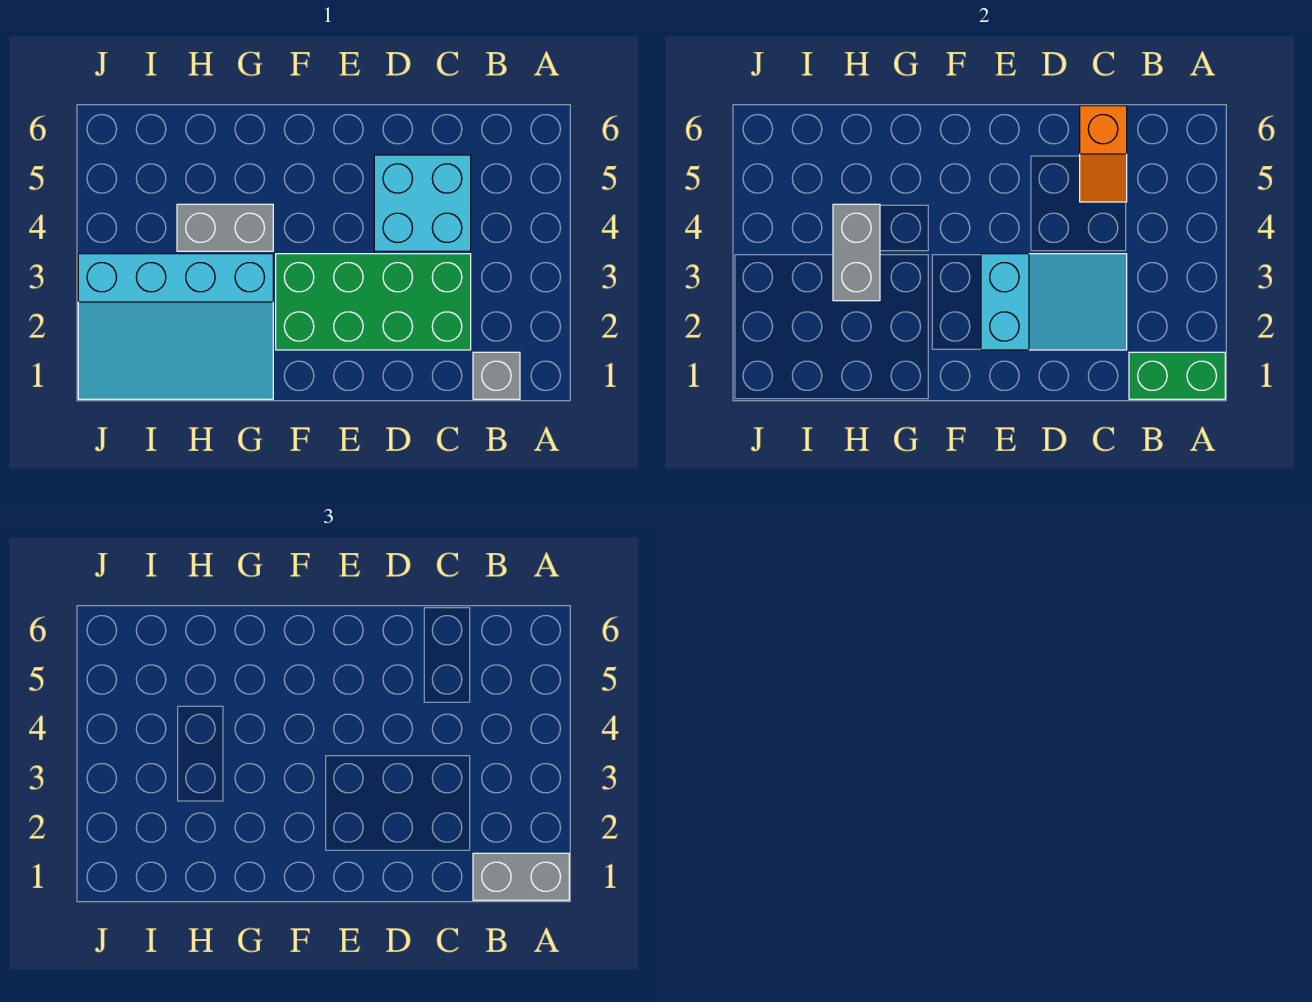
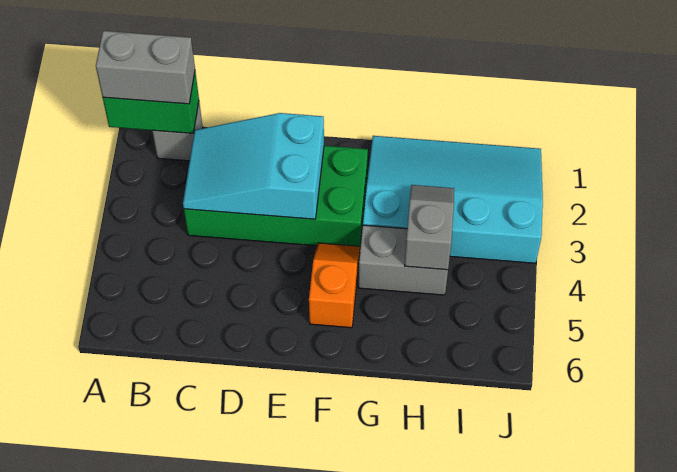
cyan 2x2 brick [374,155,471,251] -> none
orange 1x2 slope [1080,106,1127,202] -> orange 1x2 slope moved to [309,243,360,328]
grey 1x2 brick [833,204,880,301] -> grey 1x2 slope [405,185,454,270]

